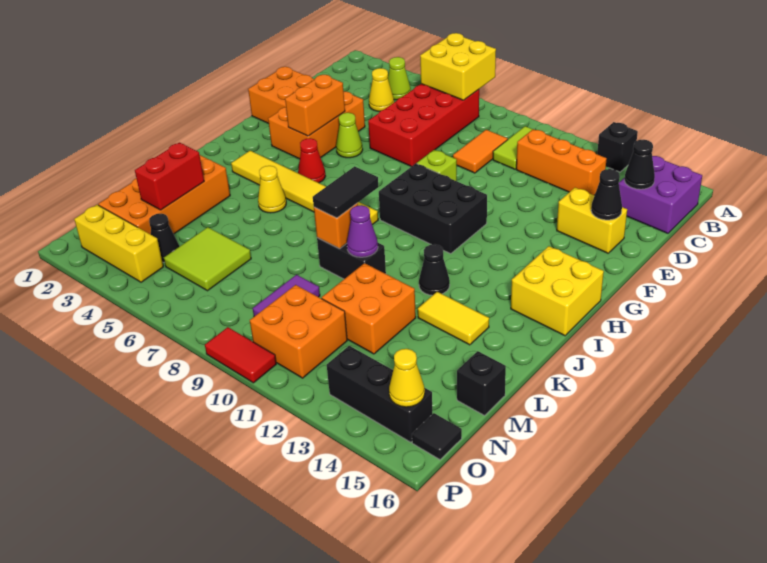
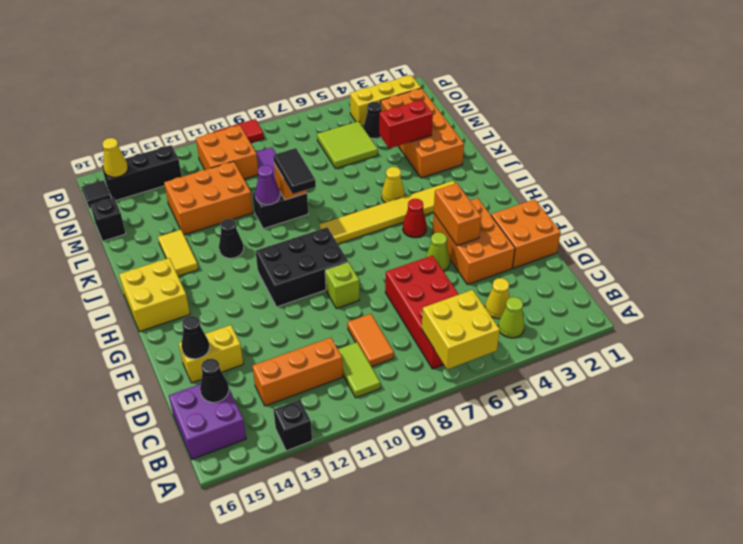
yellow 1x2 tile [418,292,489,345] -> yellow 1x2 tile turned to [158,230,198,276]
red 1x2 brick [135,142,204,210] -> red 1x2 brick turned to [379,100,433,148]
orange 2x2 brick [322,263,416,354] -> orange 2x3 brick [164,161,253,235]

